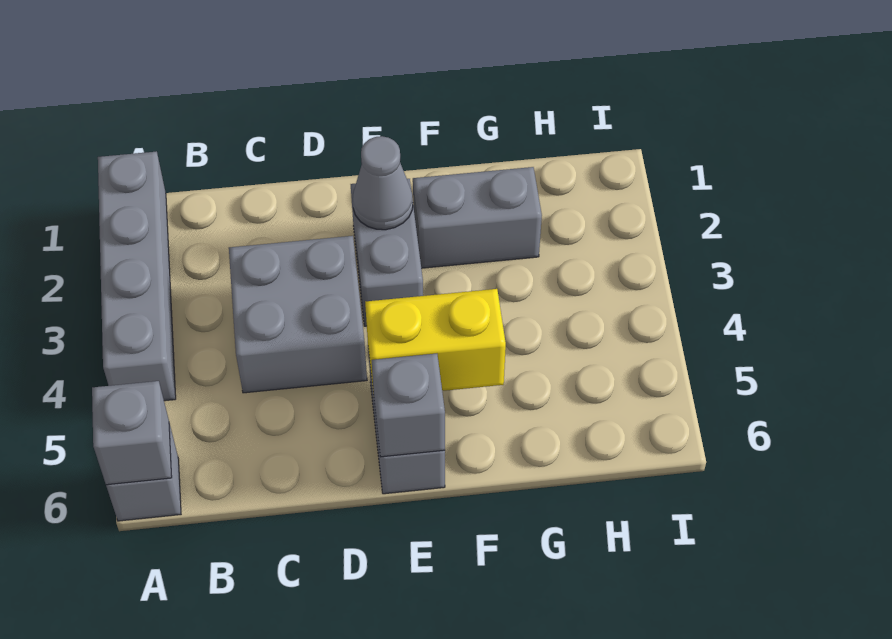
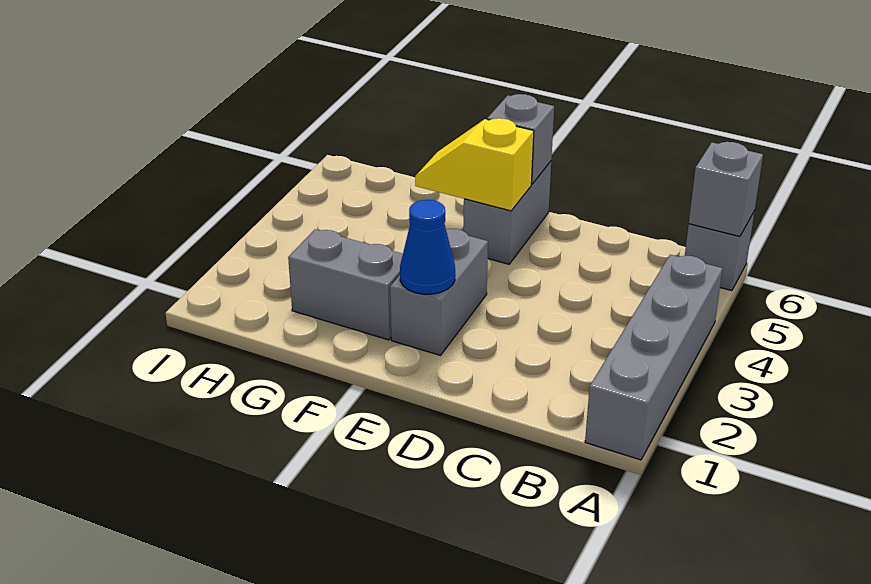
grey 2x2 brick [229,236,367,393] -> none
grey 1x1 cone [353,136,413,230] -> blue 1x1 cone [400,200,455,294]
yellow 1x2 brick [365,289,506,394] -> yellow 1x2 slope [415,118,534,211]

